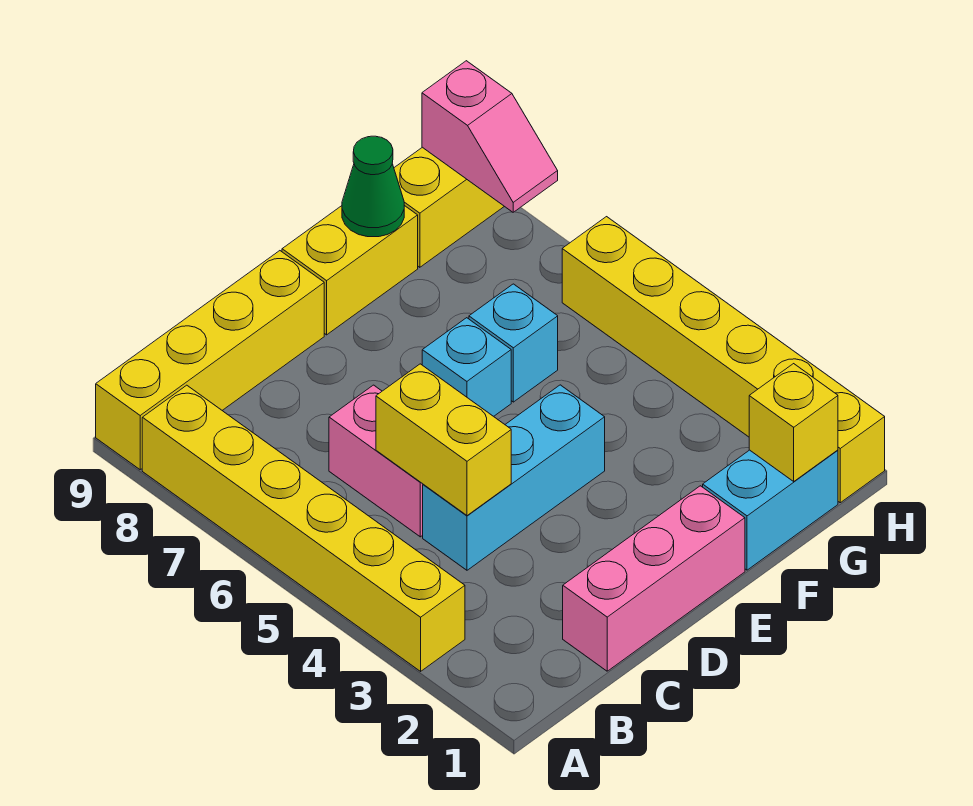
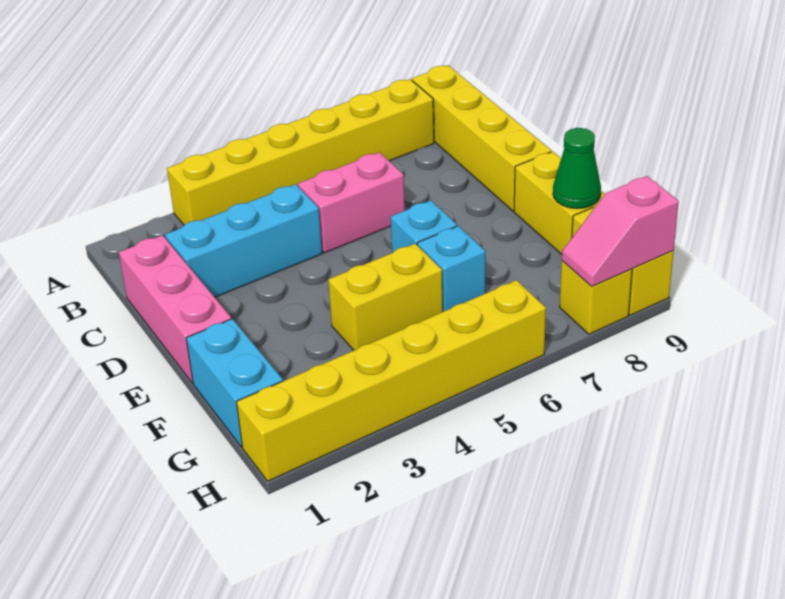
cyan 1x3 brick [423,385,605,570] -> cyan 1x3 brick turned to [165,184,322,297]
yellow 1x2 brick [376,364,511,516] -> yellow 1x2 brick moved to [328,244,443,350]
yellow 1x1 brick [749,364,838,481] -> yellow 1x1 brick moved to [560,261,632,334]

